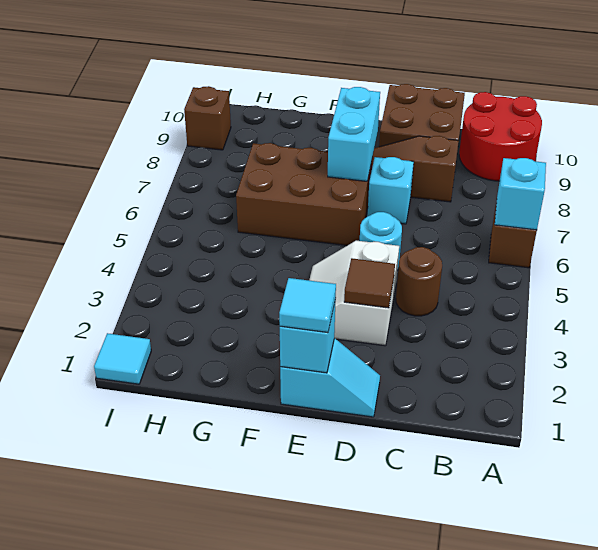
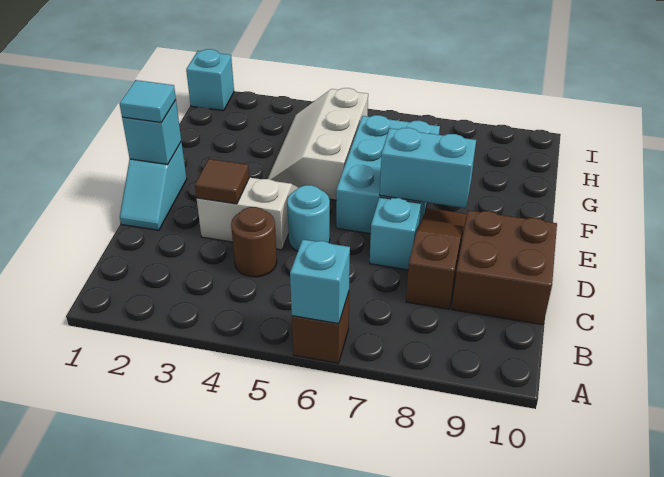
red 2x2 round brick [459,92,542,181] -> none
brown 2x3 brick [236,143,373,245] -> cyan 2x3 brick [336,115,440,234]
none -> white 2x3 slope [268,88,368,200]
cyan 1x1 tile [94,333,151,384] -> cyan 1x1 brick [186,49,234,111]
brown 1x1 brick [184,86,231,150] -> none

